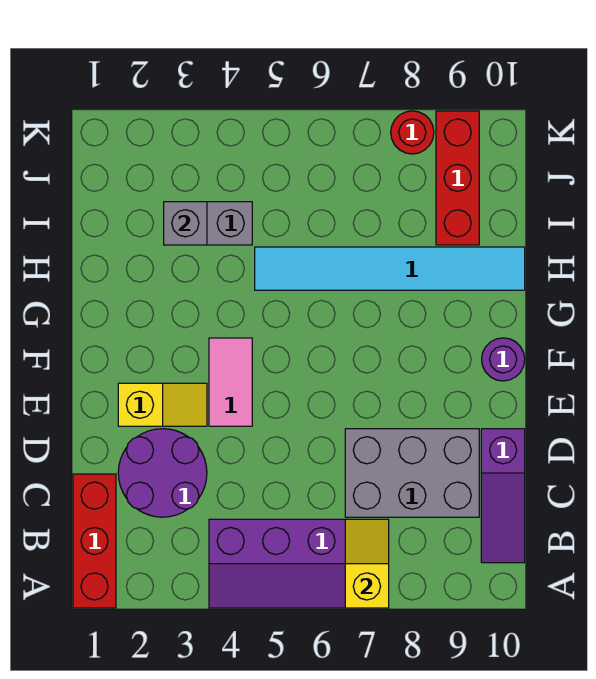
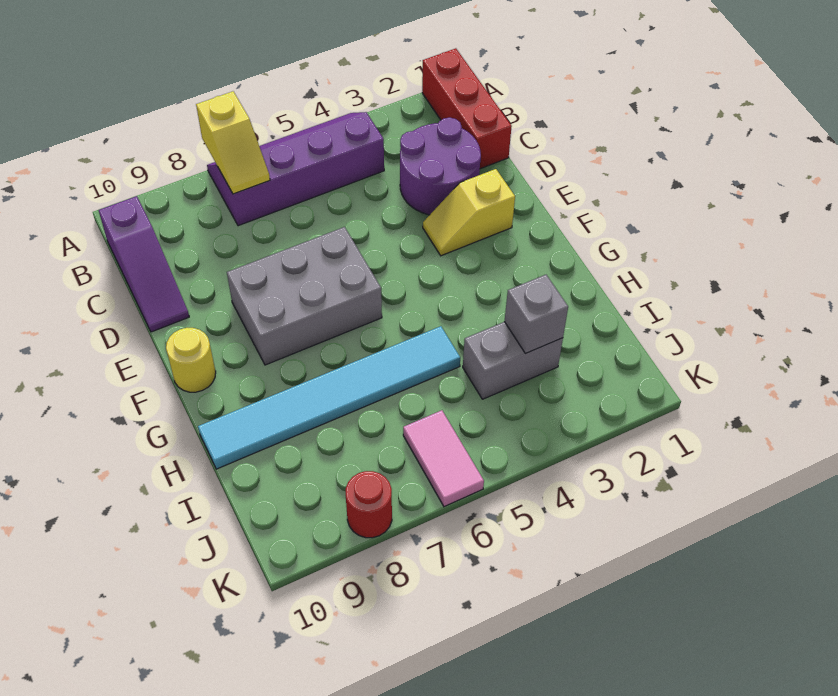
purple 1x3 slope [481,429,525,563] -> purple 1x3 slope turned to [99,196,189,332]
grey 2x3 brick [345,429,479,517] -> grey 2x3 brick moved to [227,227,382,365]
pink 1x2 tile [209,338,252,426] -> pink 1x2 tile moved to [403,410,484,507]
purple 1x1 round brick [482,338,525,381] -> yellow 1x1 round brick [166,328,216,392]
red 1x3 brick [436,111,479,245] -> none

